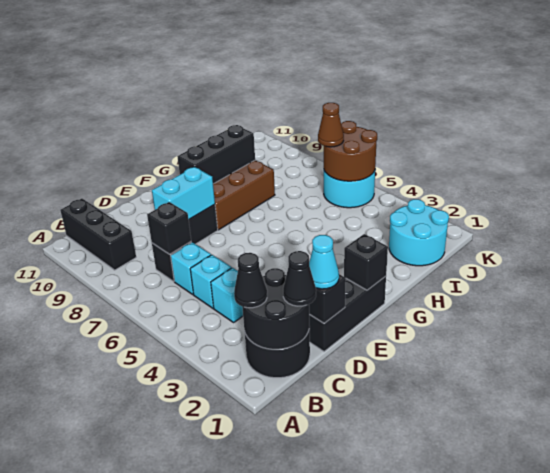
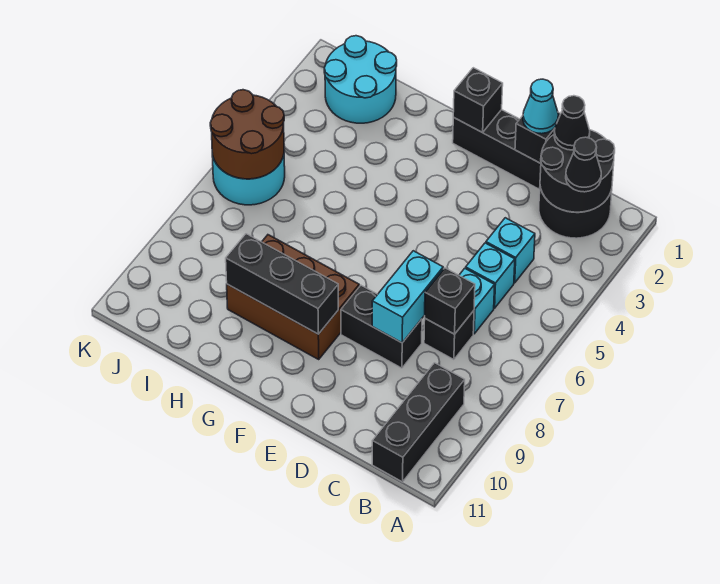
cyan 1x2 brick [152,167,215,220] -> cyan 1x2 brick turned to [372,251,443,343]
brown 1x1 cone [318,103,344,147] -> none

